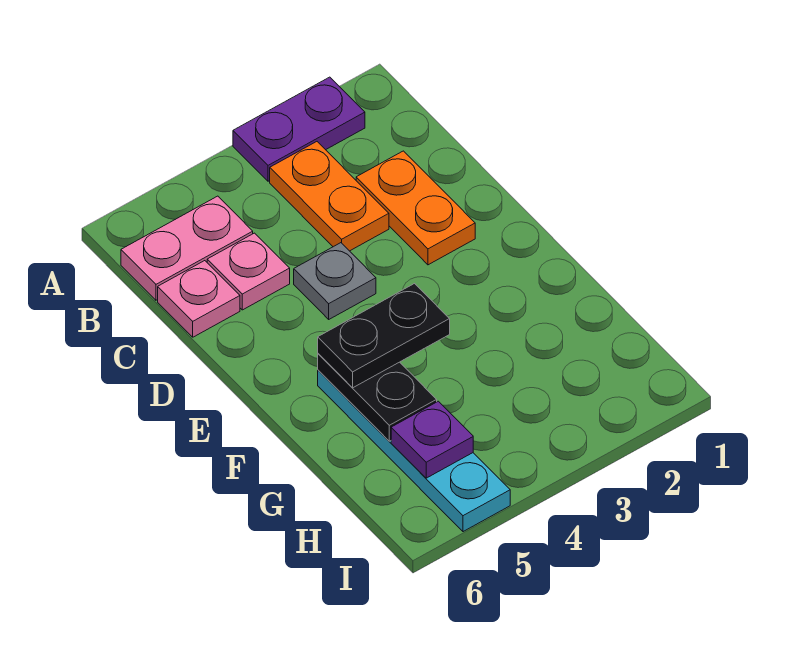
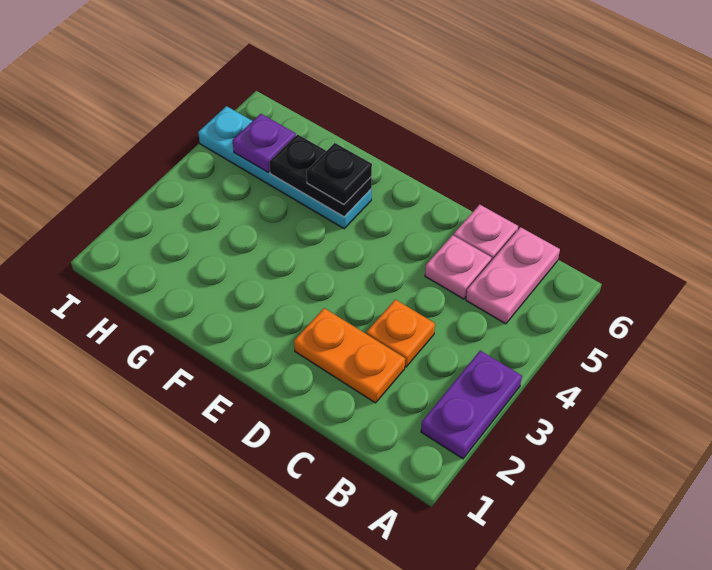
orange 1x2 plate [270,142,389,251] -> orange 1x1 plate [367,300,435,367]
grey 1x1 plate [294,243,376,319] -> none
black 1x2 plate [318,284,450,388] -> black 1x1 plate [307,143,372,204]

